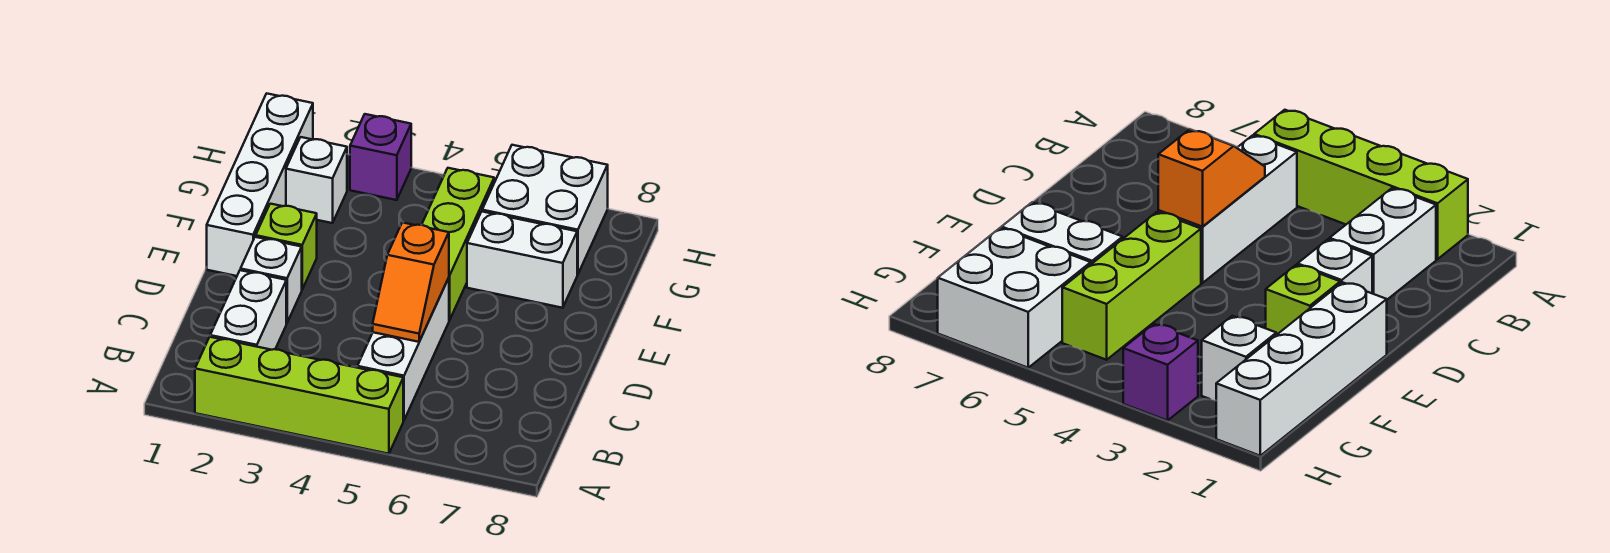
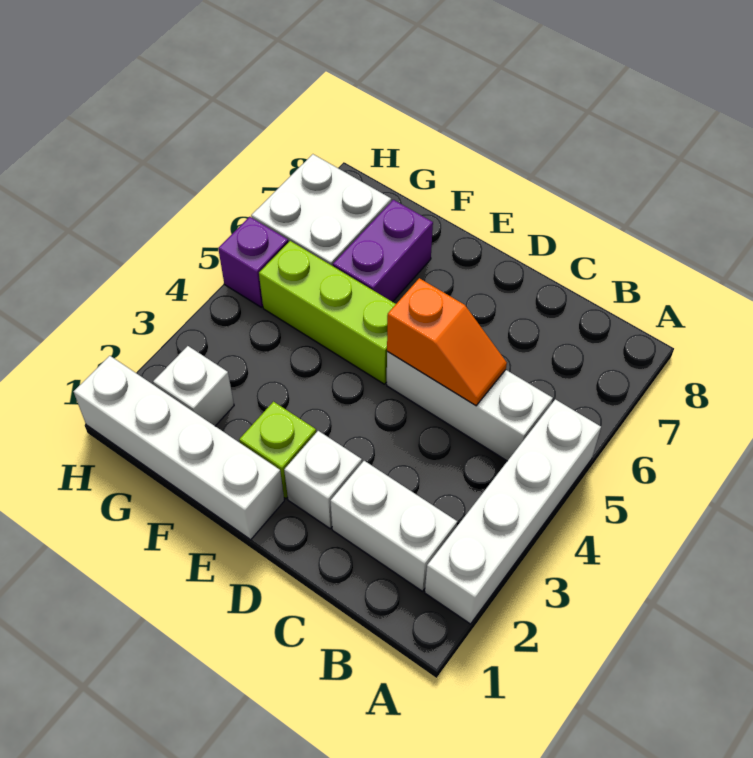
lime 1x4 brick [195,337,403,454] -> white 1x4 brick [425,399,601,624]
white 1x2 brick [467,212,577,308] -> purple 1x2 brick [333,200,433,302]
purple 1x1 brick [350,114,411,200] -> purple 1x1 brick moved to [218,217,288,307]

